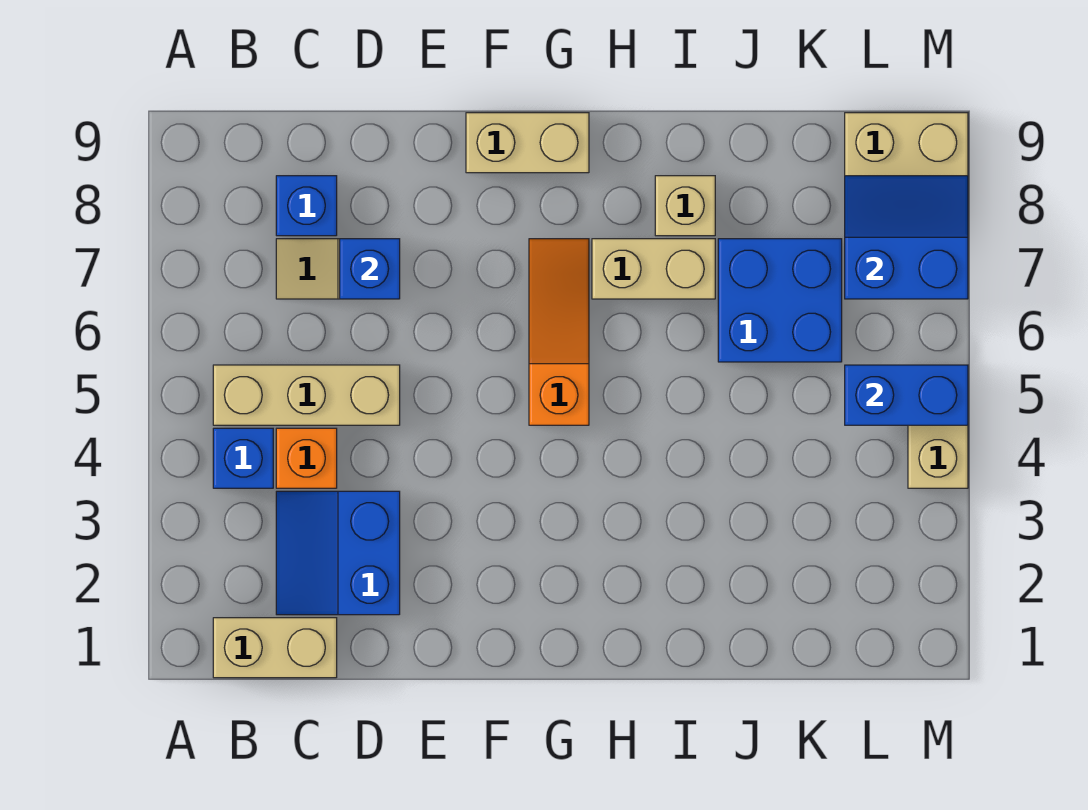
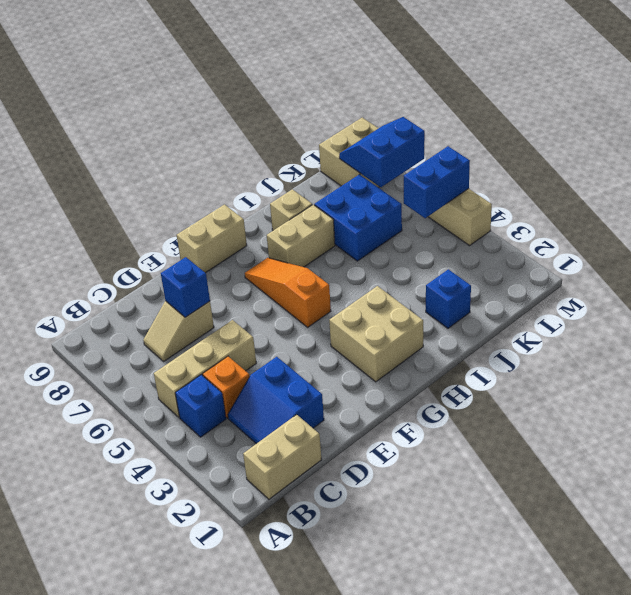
blue 1x1 brick [276,176,337,236] -> blue 1x1 brick moved to [426,269,471,328]
none -> tan 2x2 brick [329,286,423,382]

